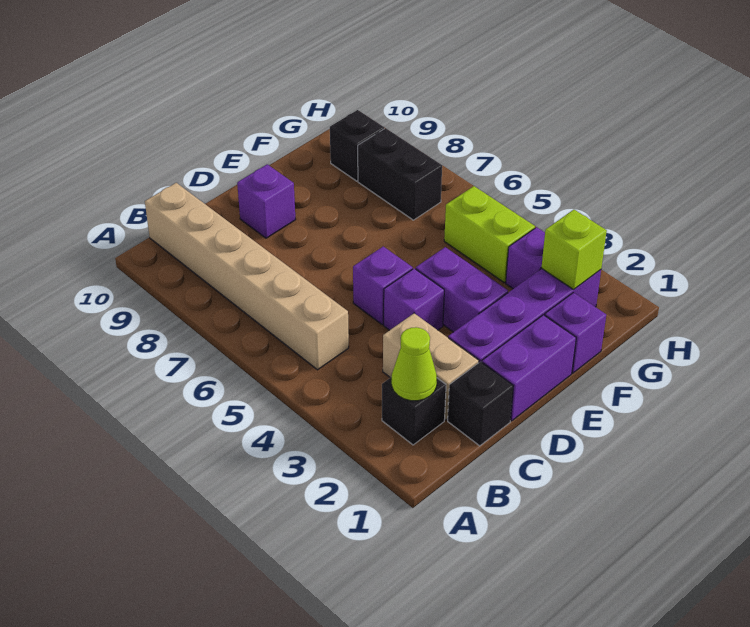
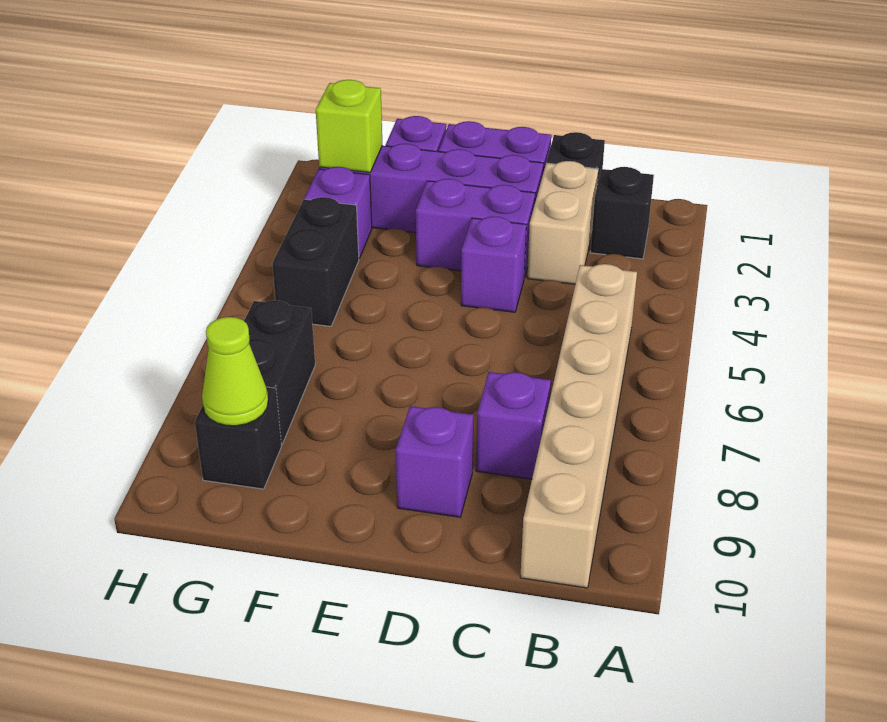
lime 1x1 cone [392,327,437,401] -> lime 1x1 cone moved to [202,317,268,426]
purple 1x1 brick [353,246,413,324] -> purple 1x1 brick moved to [476,372,551,479]
purple 1x2 brick [416,247,508,332] -> purple 1x2 brick turned to [416,179,535,278]
lime 1x2 brick [444,186,535,282] -> black 1x2 brick [272,197,359,326]

